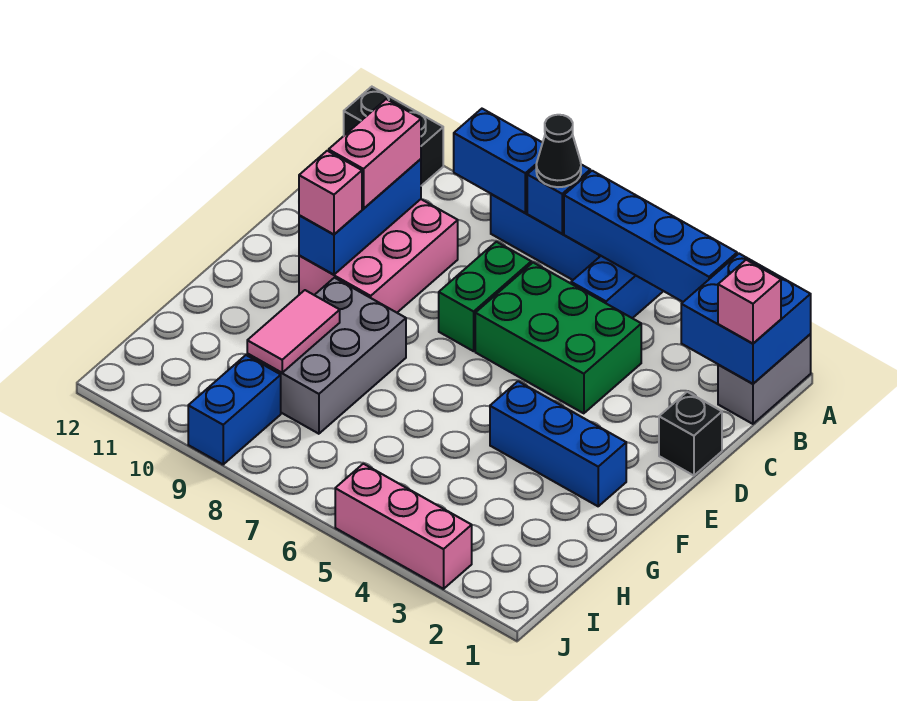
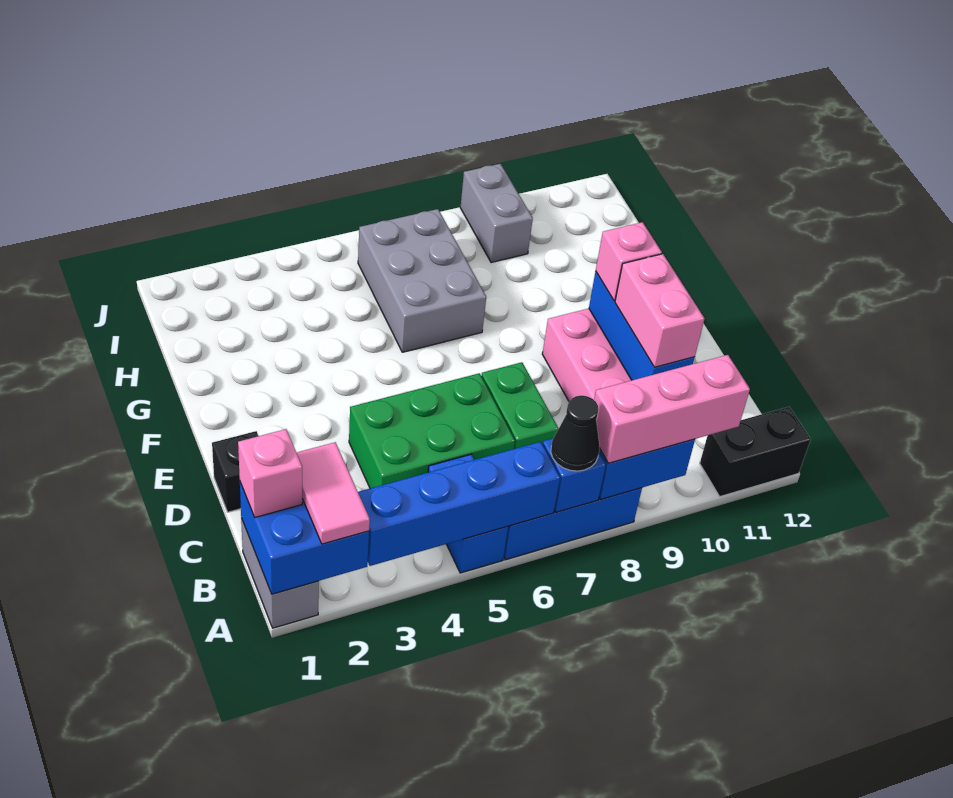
blue 1x3 brick [490,381,626,506] -> none
grey 2x3 brick [247,278,406,434] -> grey 2x3 brick moved to [358,209,486,352]
pink 1x2 tile [247,290,340,373] -> pink 1x2 tile moved to [297,442,370,544]
blue 1x2 brick [188,355,281,464] -> grey 1x2 brick [460,164,533,263]
pink 1x3 brick [335,464,472,589] -> pink 1x3 brick moved to [594,355,750,463]

